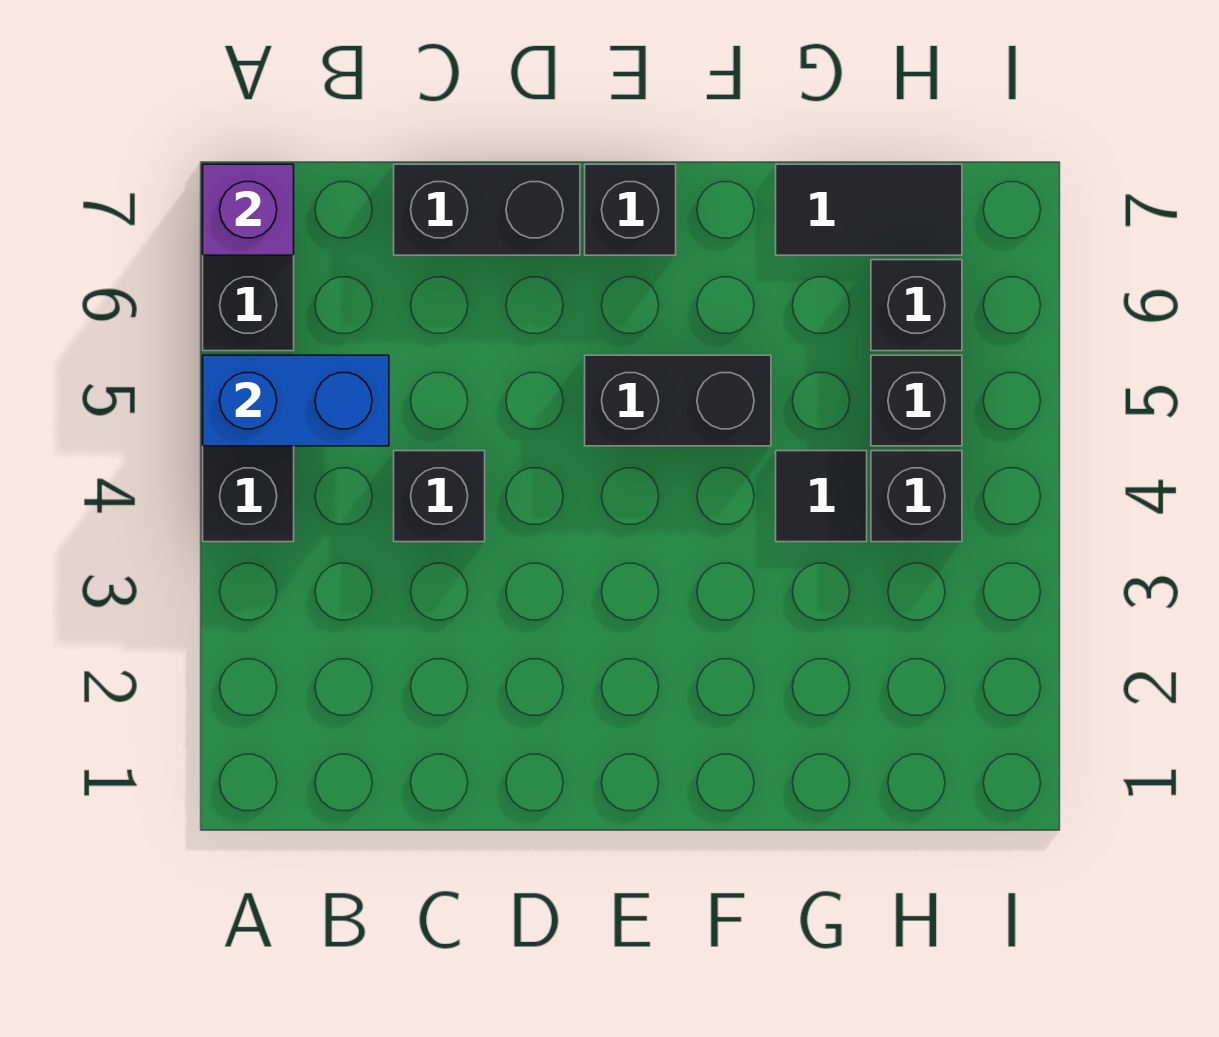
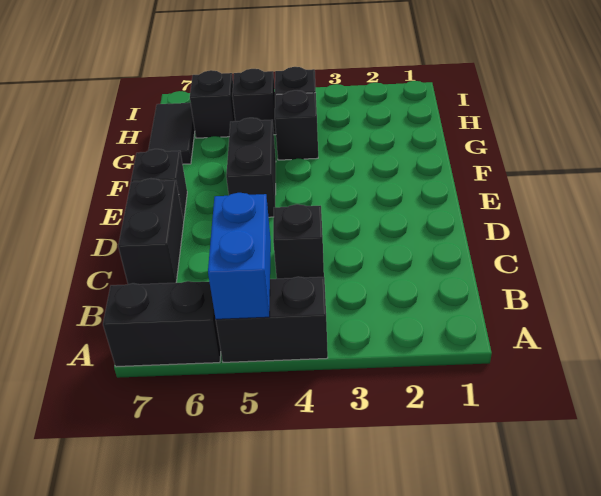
purple 1x1 brick [203,164,294,255] -> none
black 1x1 tile [776,451,867,542] -> black 1x1 brick [275,90,318,160]

